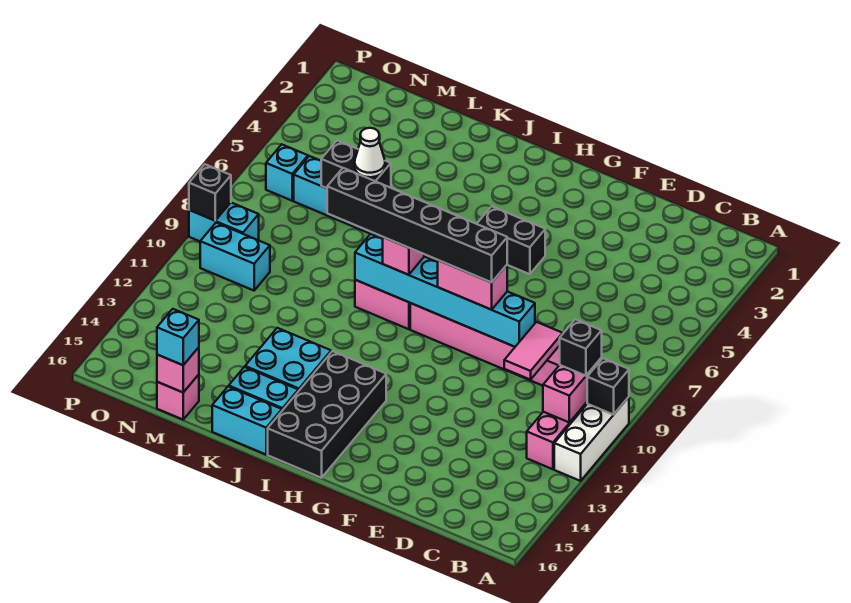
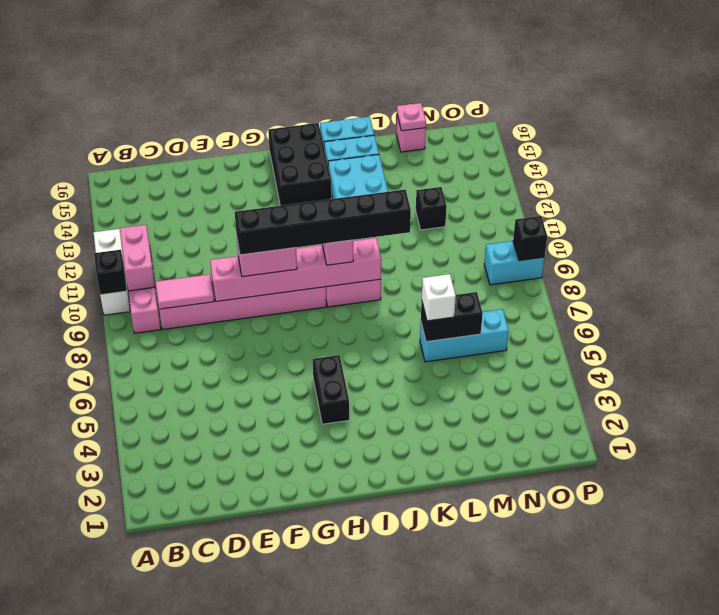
black 1x1 brick [560,319,602,376] -> black 1x1 brick moved to [416,187,447,230]
pink 1x2 tile [504,322,563,380] -> pink 1x2 tile turned to [156,274,214,309]
cyan 1x6 brick [355,234,535,347] -> pink 1x6 brick [210,238,381,302]
black 1x2 brick [477,206,545,274] -> black 1x2 brick turned to [313,355,349,424]
black 2x4 brick [268,351,386,478] -> black 2x3 brick [268,123,331,206]
white 1x1 cone [355,128,385,177] -> white 1x1 brick [422,274,456,321]
pink 1x1 brick [157,347,199,392] -> pink 1x1 plate [397,103,426,131]
cyan 1x1 brick [157,309,199,365] -> none
cyan 1x2 brick [200,223,270,291] -> none
cyan 1x1 brick [266,145,308,201] -> none

